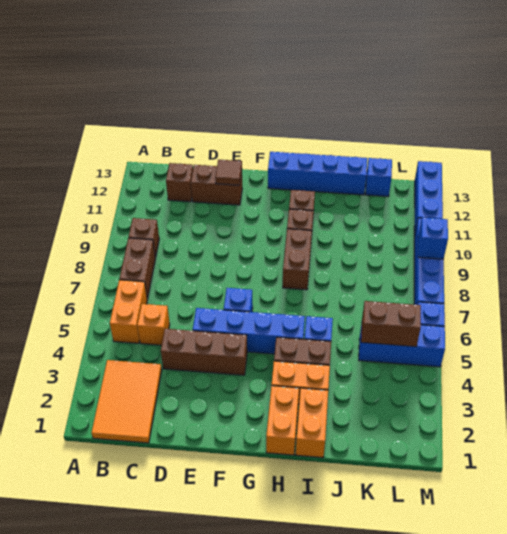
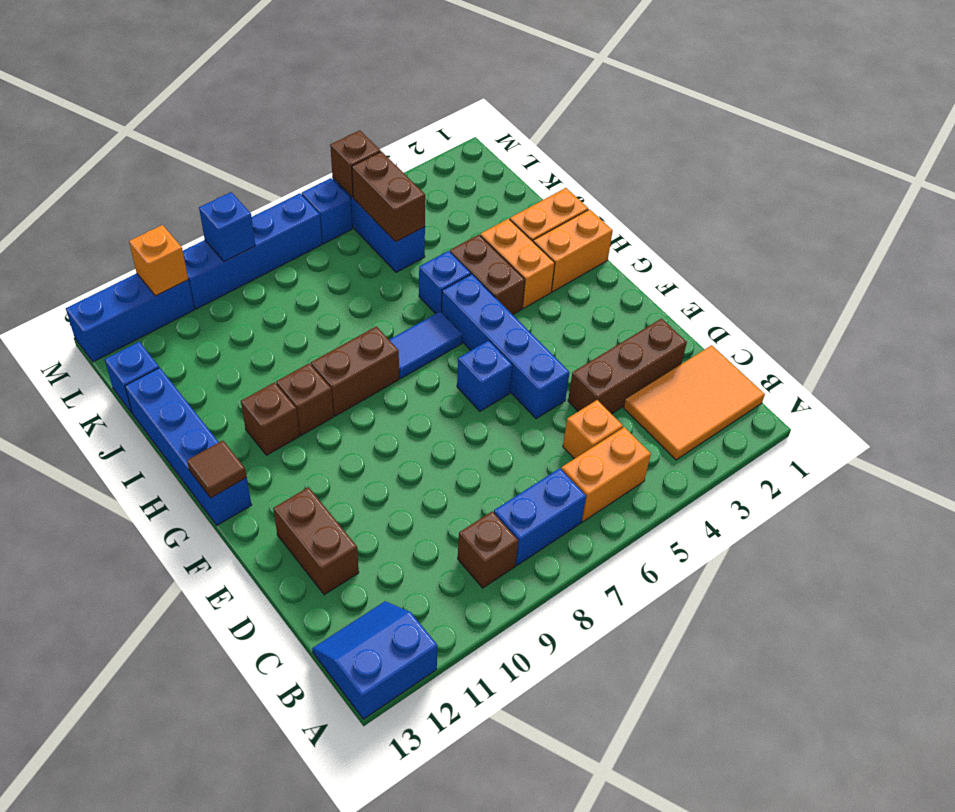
none -> blue 2x2 slope [312,601,437,719]
brown 1x2 brick [119,238,155,299] -> blue 1x2 brick [494,468,586,565]
brown 1x1 brick [166,163,193,202] -> brown 1x1 brick moved to [330,130,381,197]
brown 1x3 brick [161,329,247,375] -> brown 1x3 brick turned to [568,319,687,414]
brown 1x1 tile [215,160,242,185] -> brown 1x1 tile moved to [187,440,247,498]
none -> blue 1x2 tile [389,312,462,378]
none -> orange 1x1 brick [129,225,188,296]

